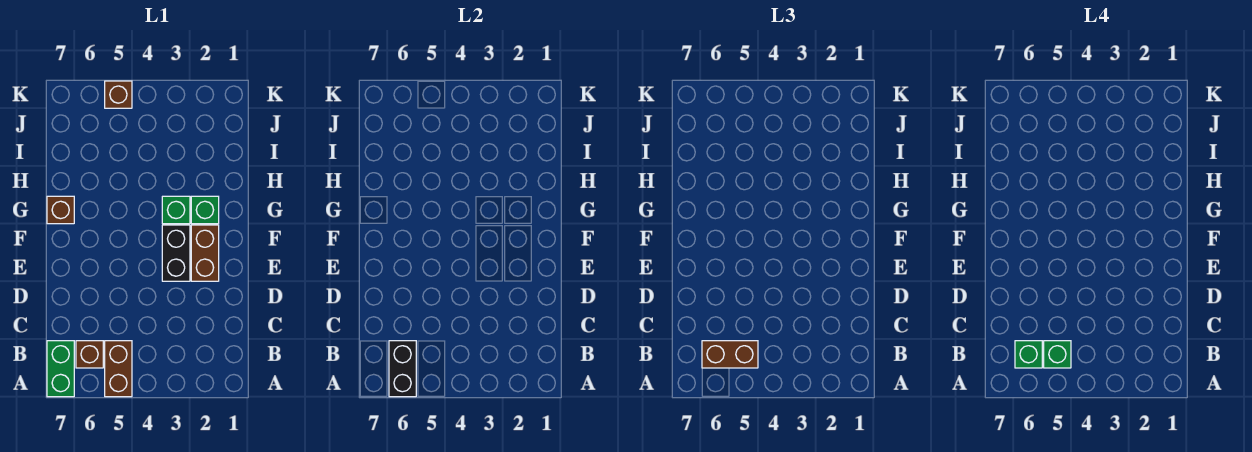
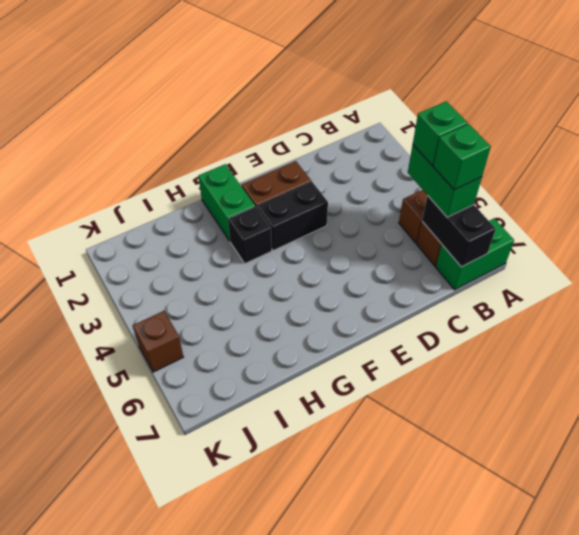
black 1x2 brick [389,341,416,397] -> black 1x2 brick turned to [422,196,496,267]
brown 1x2 brick [702,341,758,368] -> green 1x2 brick [408,145,482,217]
green 1x1 brick [191,196,219,224] -> green 1x2 brick [199,164,255,241]
green 1x1 brick [162,196,190,224] -> black 1x1 brick [228,207,272,264]
brown 1x1 brick [47,196,74,224] -> none

